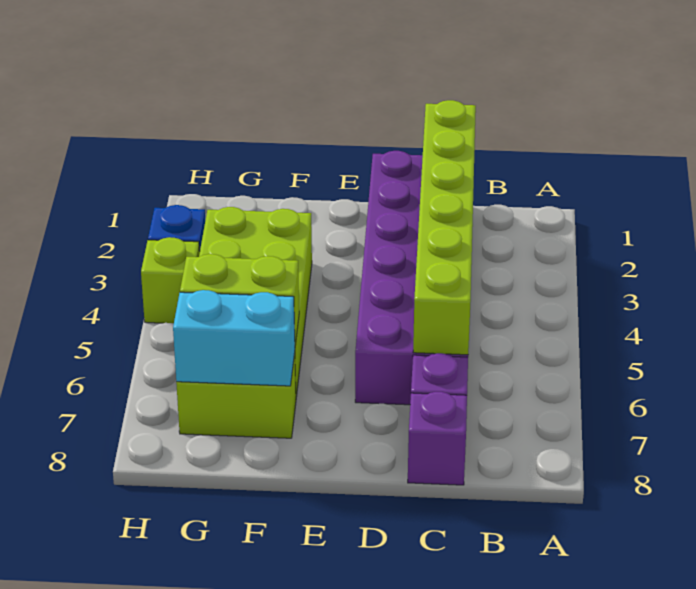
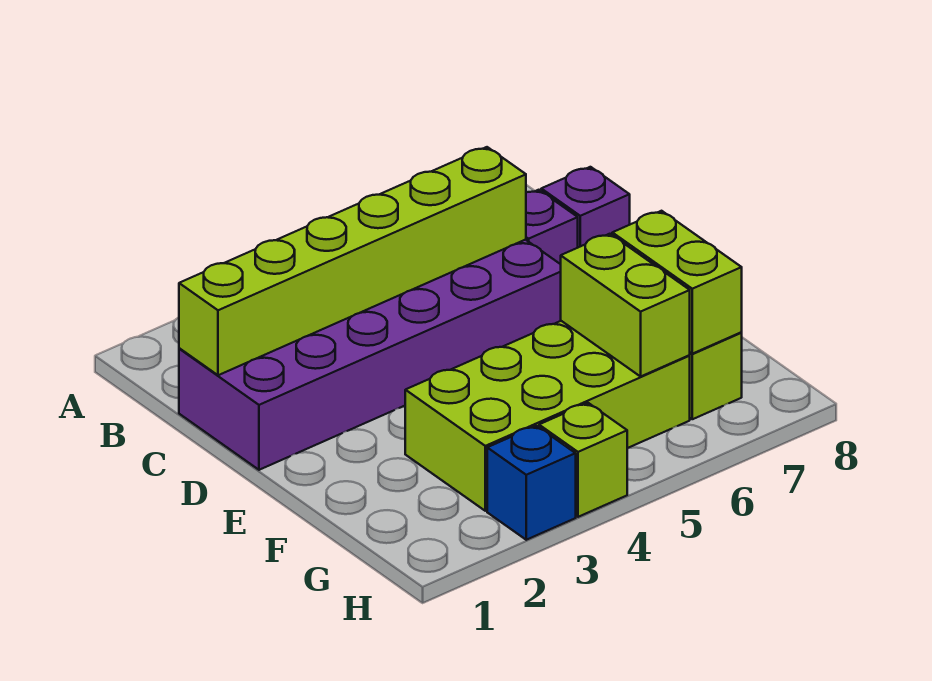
cyan 1x2 brick [173,290,295,386] -> lime 1x2 brick [612,211,742,354]

